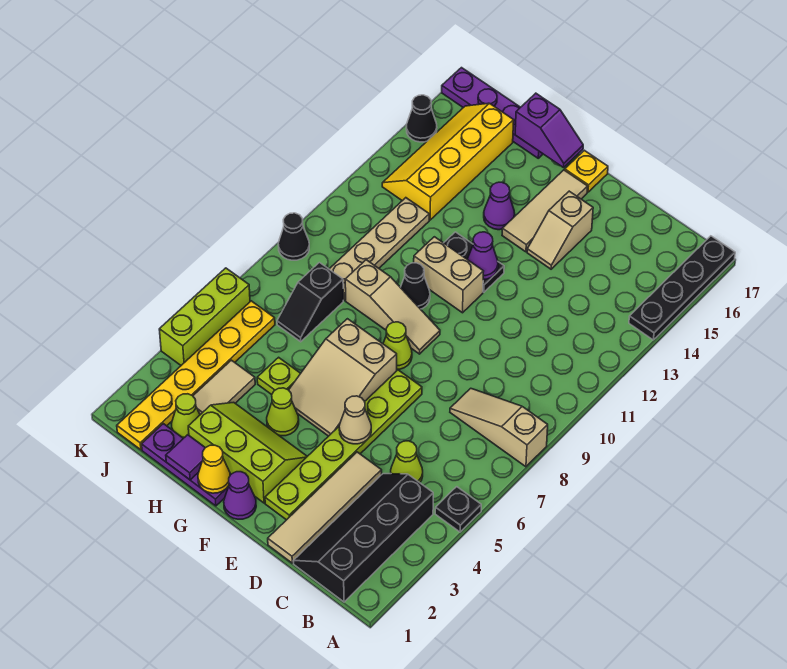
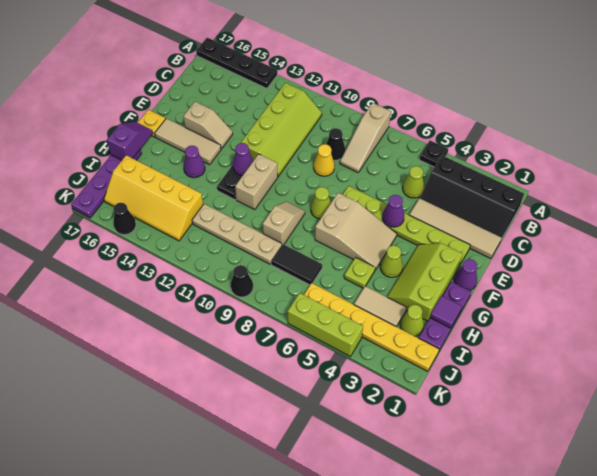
none -> lime 2x4 slope [241,83,322,176]
tan 1x1 cone [339,396,371,444] -> purple 1x1 cone [382,195,404,227]
tan 1x3 slope [345,260,440,354] -> tan 1x2 slope [263,202,305,244]
yellow 1x1 cone [198,445,230,493] -> yellow 1x1 cone moved to [314,144,335,176]
black 1x1 cone [400,263,430,309] -> black 1x1 cone moved to [326,128,345,160]
black 1x2 slope [277,263,343,342] -> black 1x2 tile [271,244,322,285]

